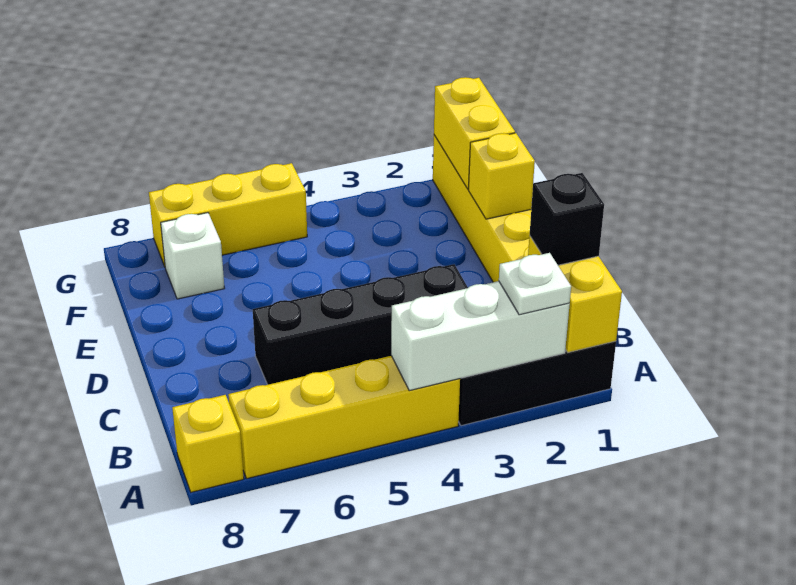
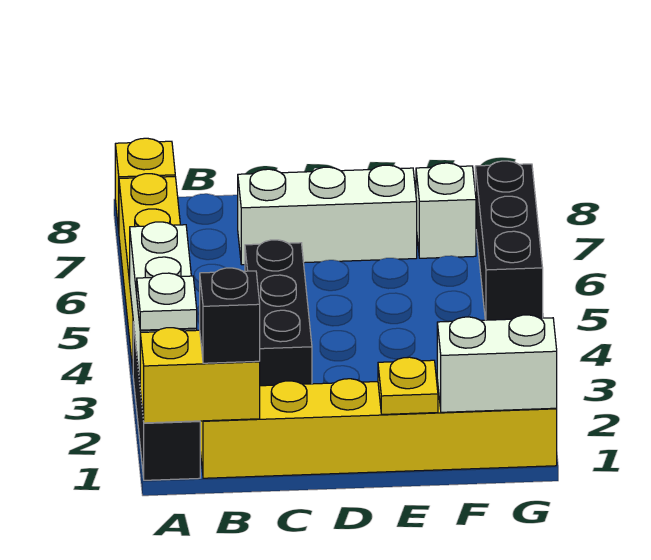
black 1x4 brick [253,264,468,385] -> black 1x3 brick [245,240,312,386]
none -> white 1x3 brick [238,165,417,265]
yellow 1x1 brick [468,133,535,219] -> yellow 1x1 plate [378,357,438,414]
yellow 1x2 brick [434,77,515,189] -> white 1x2 brick [437,315,557,412]
yellow 1x3 brick [149,163,307,266] -> black 1x3 brick [475,161,543,320]

